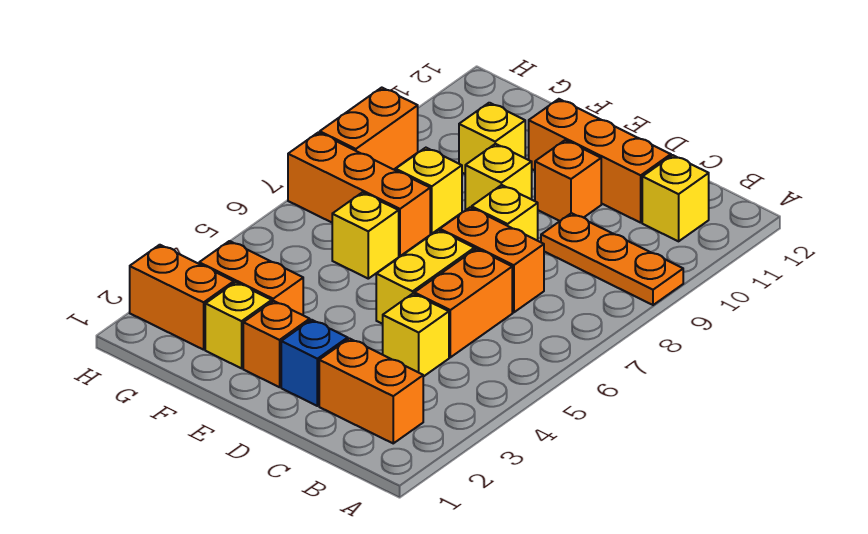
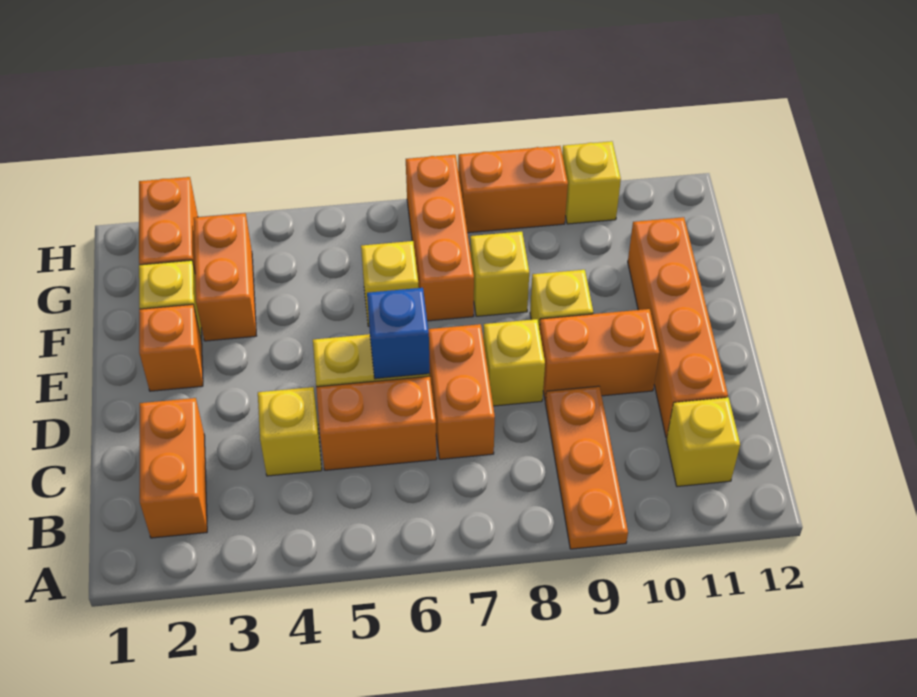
orange 1x3 brick [529,99,671,223] -> orange 1x4 brick [628,217,728,438]
blue 1x1 brick [281,320,348,406] -> blue 1x1 brick moved to [367,288,430,379]
orange 1x1 brick [535,140,601,221] -> orange 1x2 brick [539,309,659,401]
yellow 1x1 brick [459,103,525,174] -> yellow 1x1 brick moved to [562,141,621,224]

